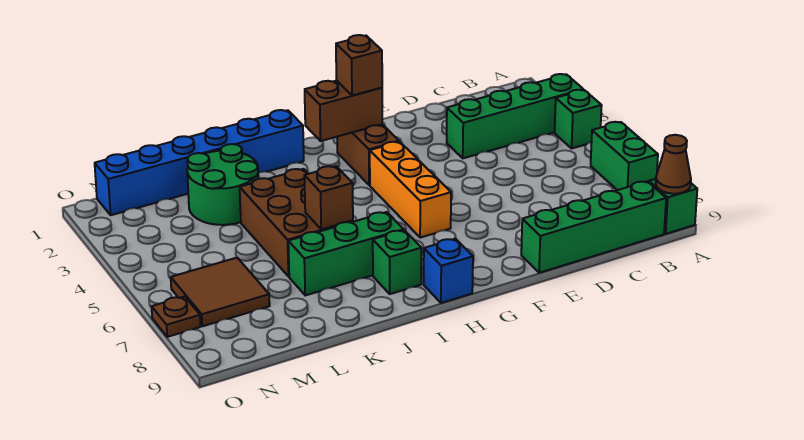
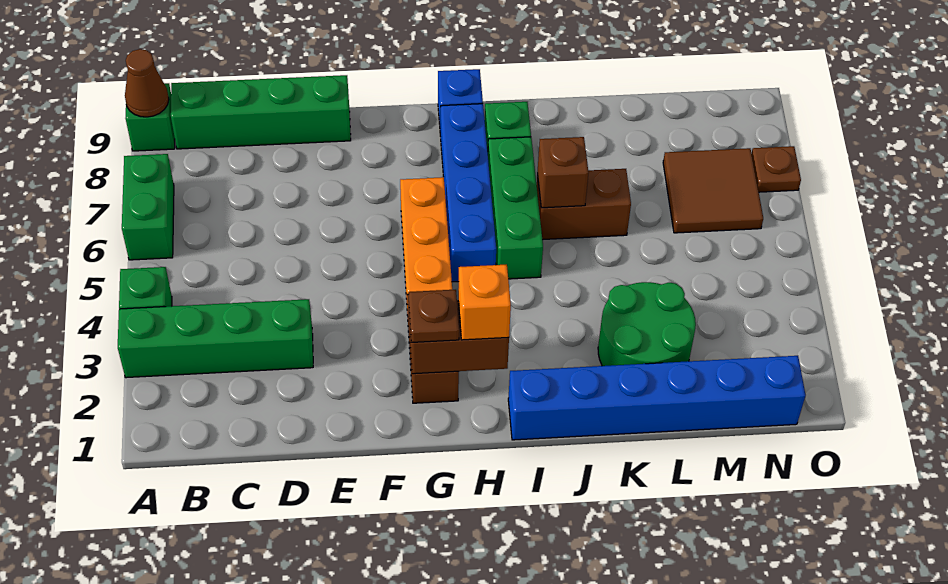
brown 1x1 brick [336,35,382,95] -> brown 1x1 plate [409,290,459,342]
none -> orange 1x1 brick [458,265,511,340]
none -> blue 1x4 brick [441,104,496,282]
green 1x3 brick [288,212,404,295] -> green 1x3 brick turned to [488,137,543,279]
brown 2x3 brick [240,169,353,277] -> brown 1x2 brick [537,169,631,240]

